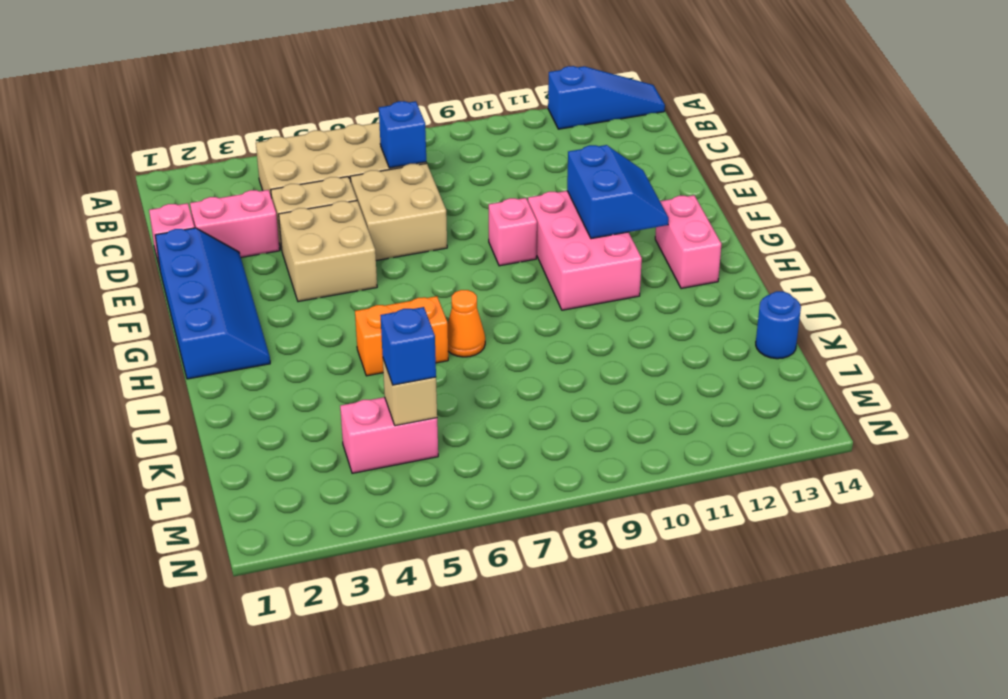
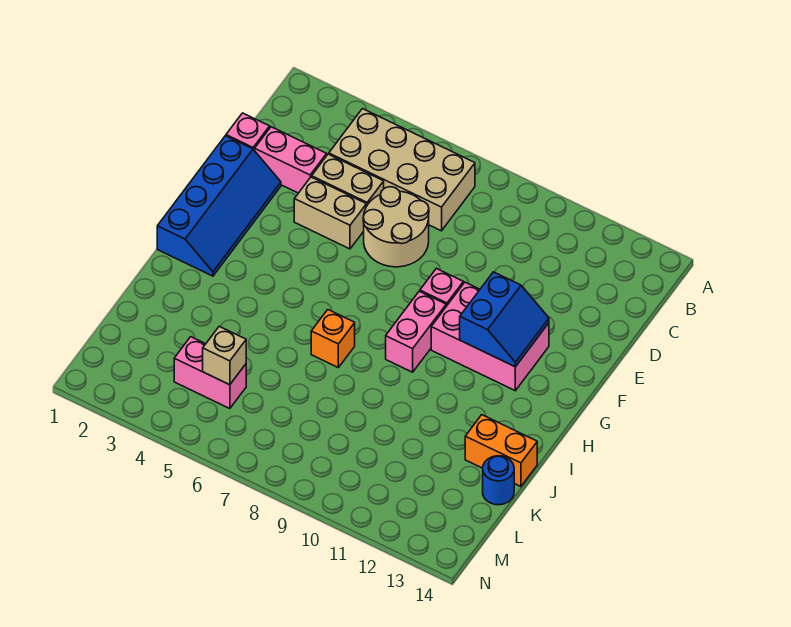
blue 1x3 slope [548,66,665,129] -> none
blue 1x1 brick [379,101,426,168] -> none
tan 2x2 brick [350,163,447,261] -> tan 2x2 round brick [363,187,429,267]
tan 2x2 brick [279,201,377,302] -> tan 1x2 brick [294,177,366,249]
pink 2x3 brick [528,191,642,310] -> pink 2x3 brick turned to [431,282,549,391]
pink 1x2 brick [655,195,721,289] -> pink 1x2 brick moved to [386,291,446,372]
orange 1x2 brick [355,296,448,376] -> orange 1x2 brick moved to [465,415,537,487]
orange 1x1 cone [448,290,485,357] -> orange 1x1 brick [311,310,355,367]
blue 1x1 brick [380,307,436,385] -> none

